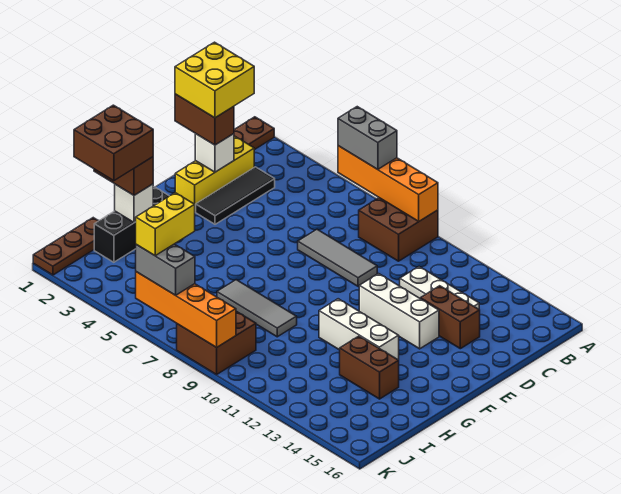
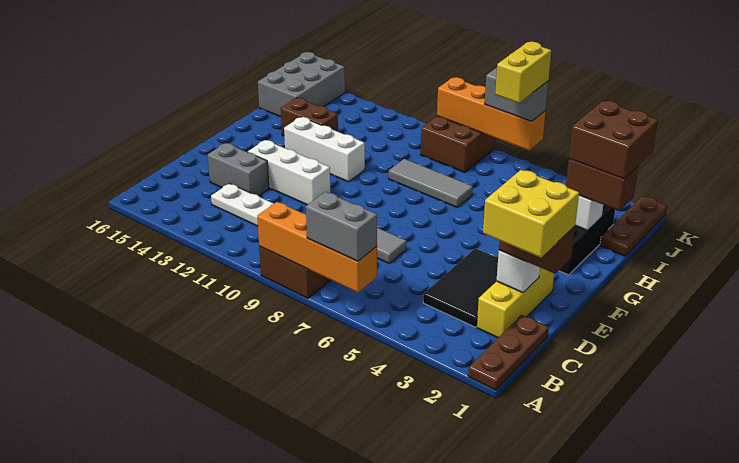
black 1x3 tile [196,167,275,224] -> black 2x3 tile [423,248,498,327]
brown 1x2 brick [420,286,480,349] -> grey 1x2 brick [208,143,269,196]
none -> grey 2x3 brick [258,52,345,117]

